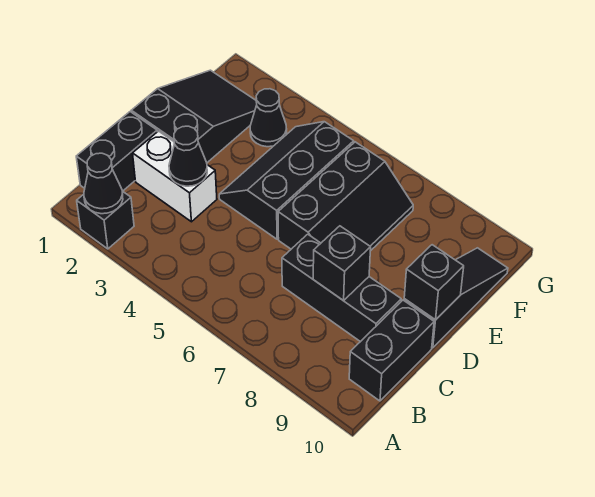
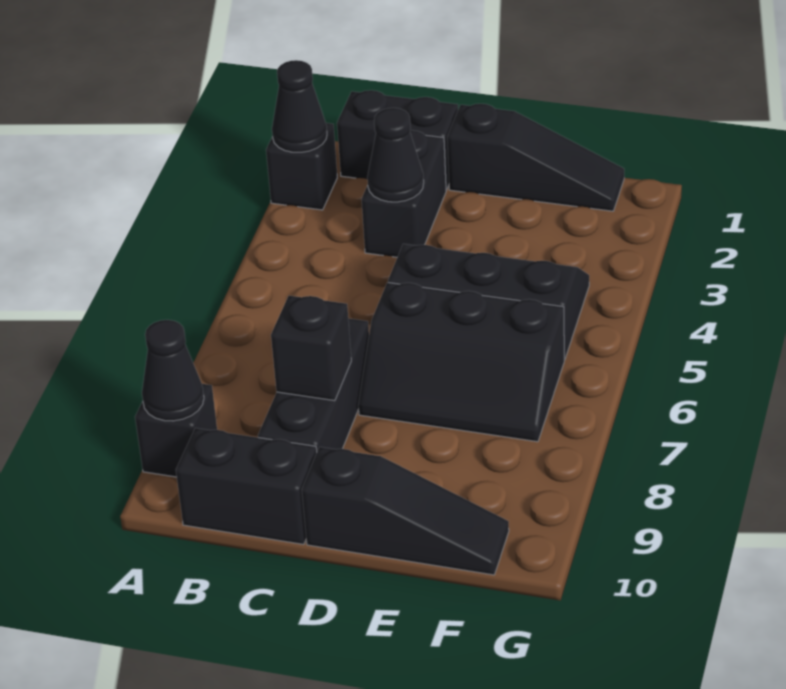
white 1x2 brick [133,131,217,222] -> black 1x2 brick [362,130,446,257]
black 2x3 slope [131,70,257,163] -> black 1x3 slope [447,104,624,211]
black 1x1 brick [404,245,464,320] -> black 1x1 brick moved to [135,384,217,477]
black 1x1 cone [250,89,287,147] -> black 1x1 cone moved to [142,320,204,421]

